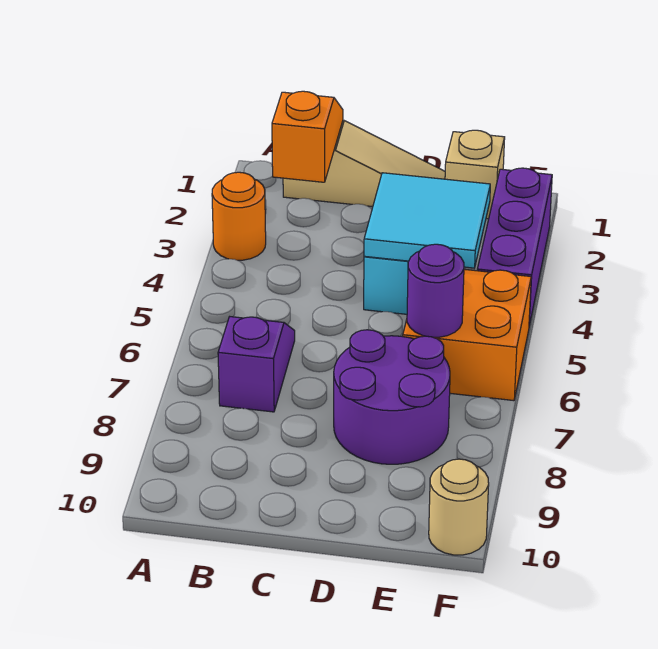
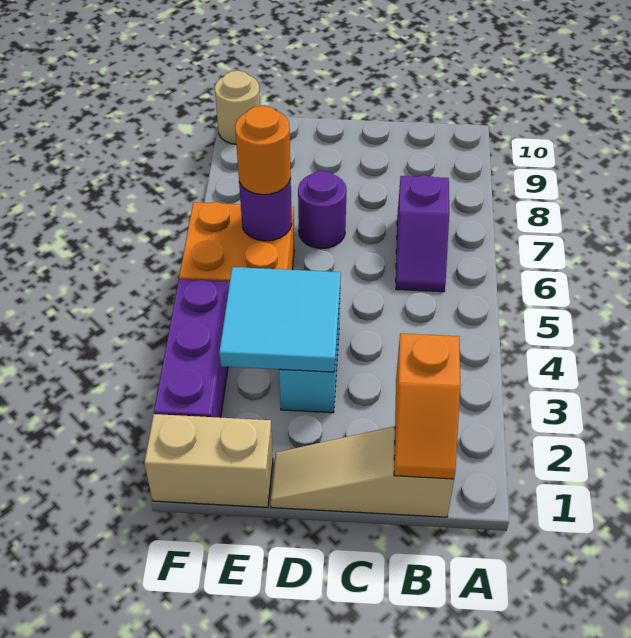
orange 1x1 round brick [212,172,266,260] -> orange 1x1 round brick moved to [235,106,291,195]
purple 2x2 round brick [334,330,450,464] -> purple 1x1 round brick [298,171,347,249]
tan 1x1 brick [445,130,505,219] -> tan 1x2 brick [145,414,273,507]

